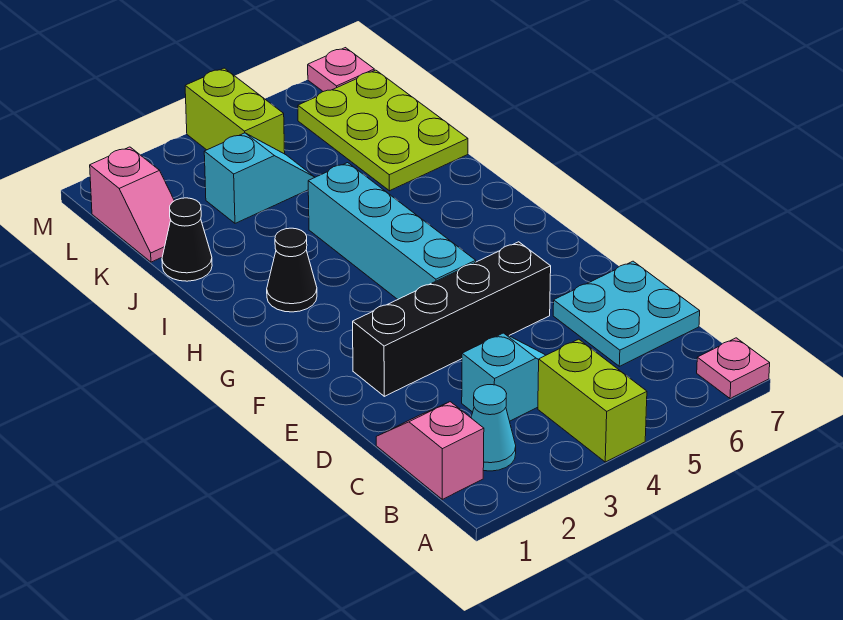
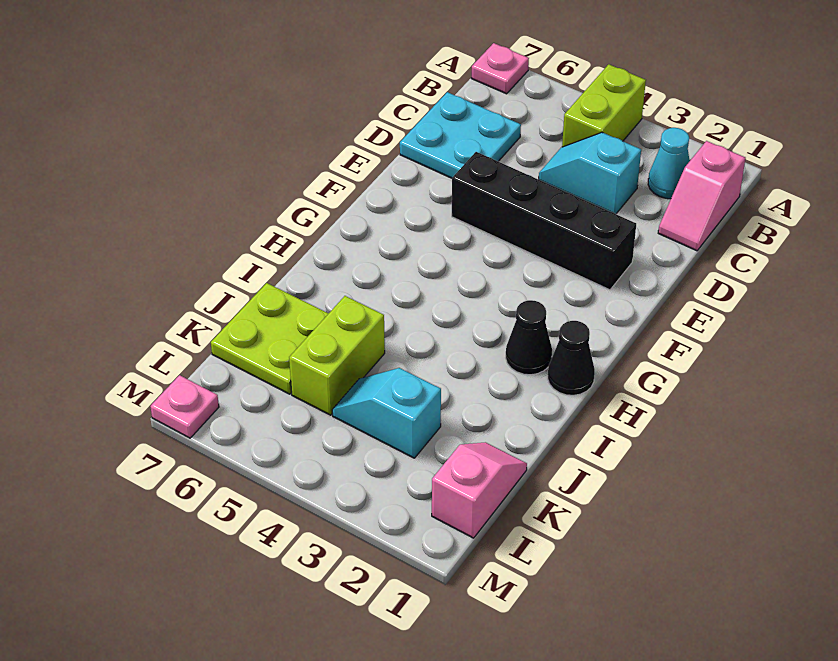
cyan 1x4 brick [308,163,476,299] -> none
black 1x1 cone [162,198,212,281] -> black 1x1 cone moved to [548,321,595,395]
lime 2x3 plate [298,70,468,191] -> lime 2x2 plate [211,283,329,394]
lime 1x2 brick [185,68,285,154] -> lime 1x2 brick moved to [289,296,385,415]

